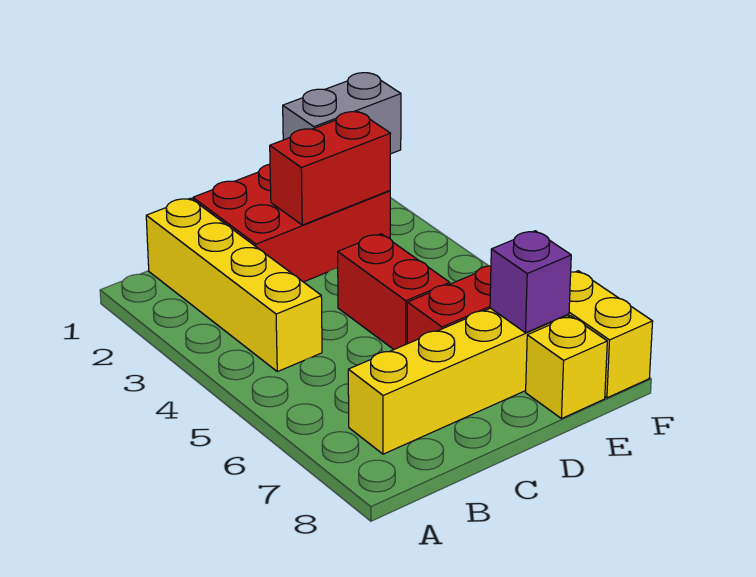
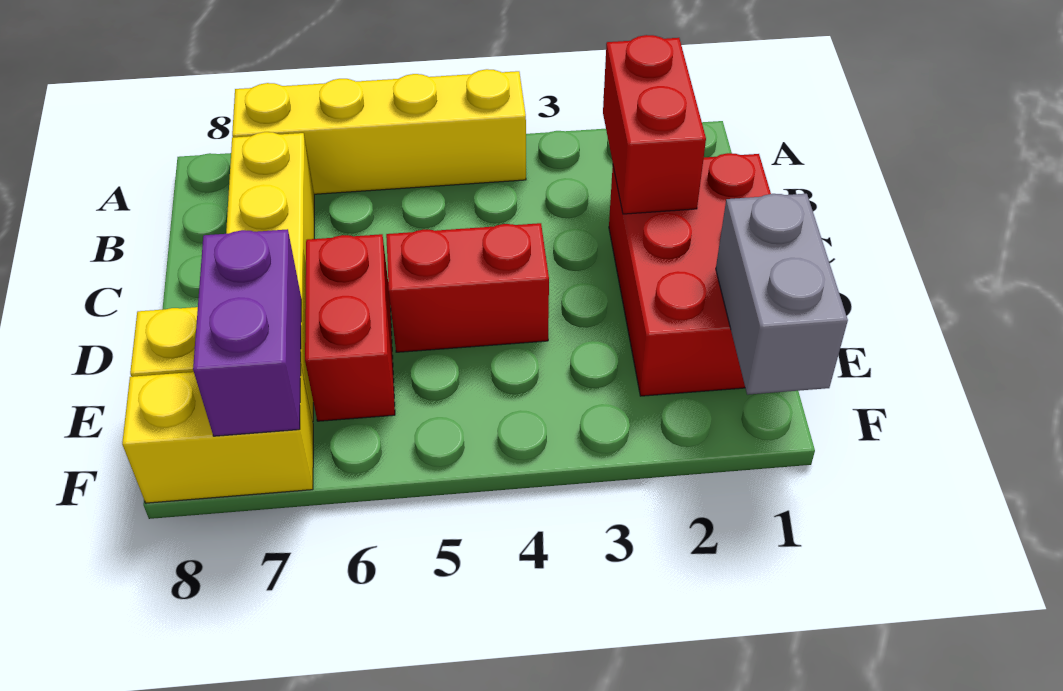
yellow 1x4 brick [146,198,322,372] -> yellow 1x4 brick moved to [232,69,526,194]
red 1x2 brick [270,112,391,225] -> red 1x2 brick moved to [603,35,706,214]
purple 1x1 brick [490,231,571,333] -> purple 1x2 brick [193,229,301,436]

